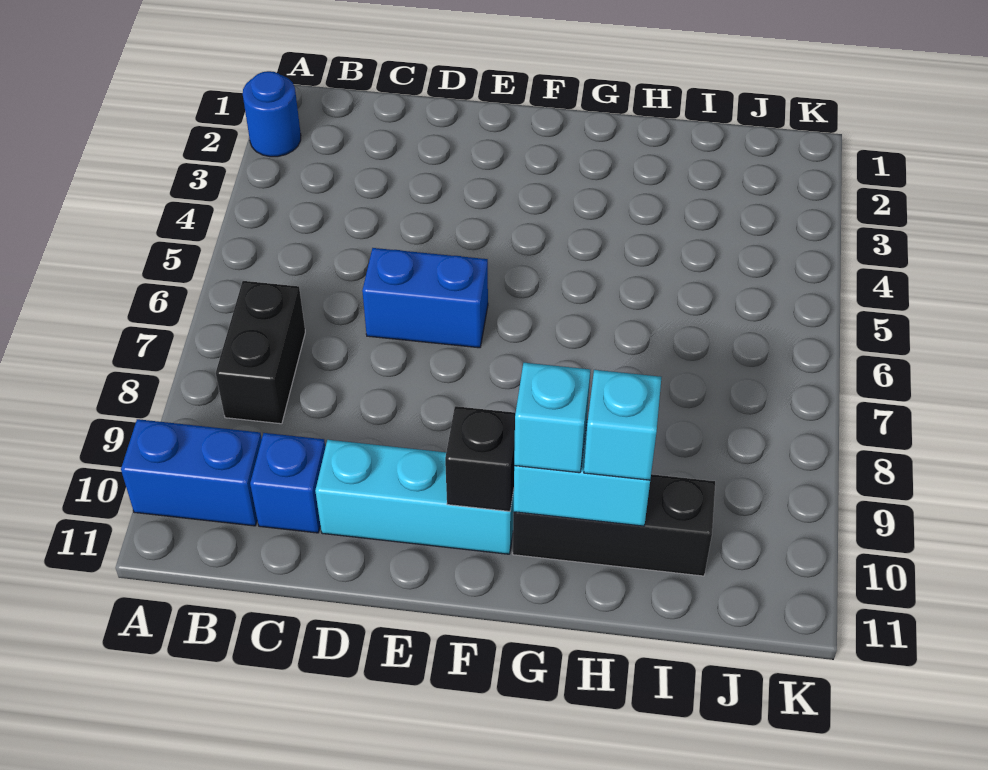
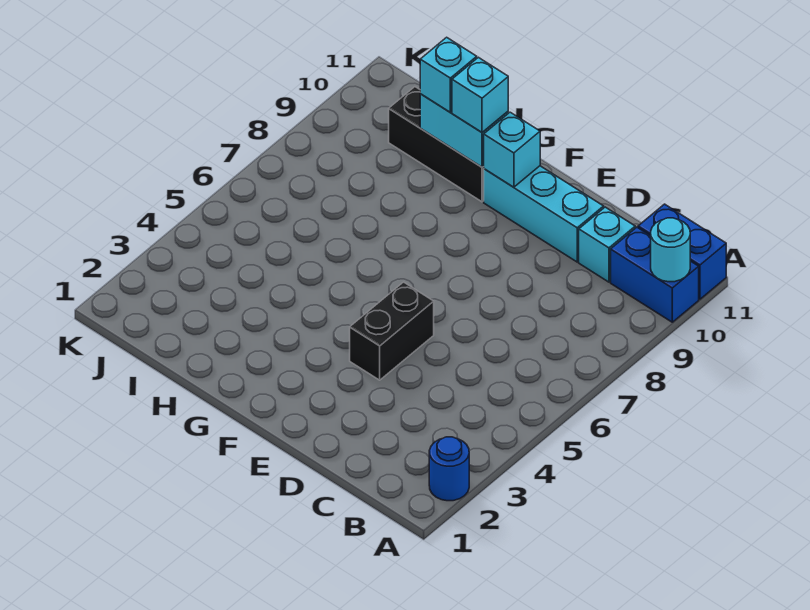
none -> cyan 1x1 round brick [651,218,690,282]
black 1x2 brick [216,281,305,424] -> black 1x2 brick moved to [350,282,434,380]
blue 1x1 brick [250,433,325,533] -> cyan 1x1 brick [579,207,635,282]
blue 1x2 brick [362,248,488,348] -> blue 1x2 brick moved to [638,204,726,299]
black 1x1 brick [445,406,515,511] -> cyan 1x1 brick [483,112,540,187]

